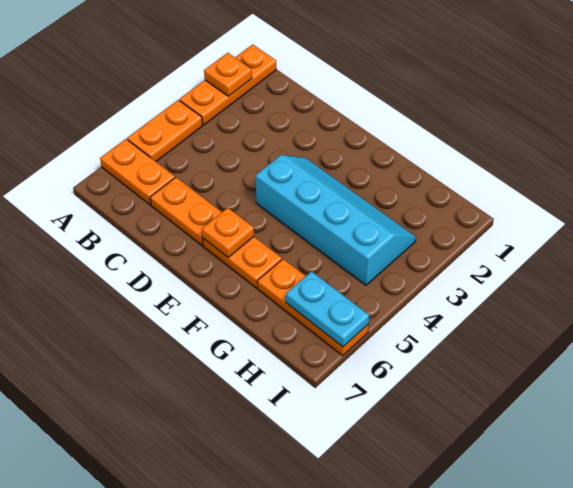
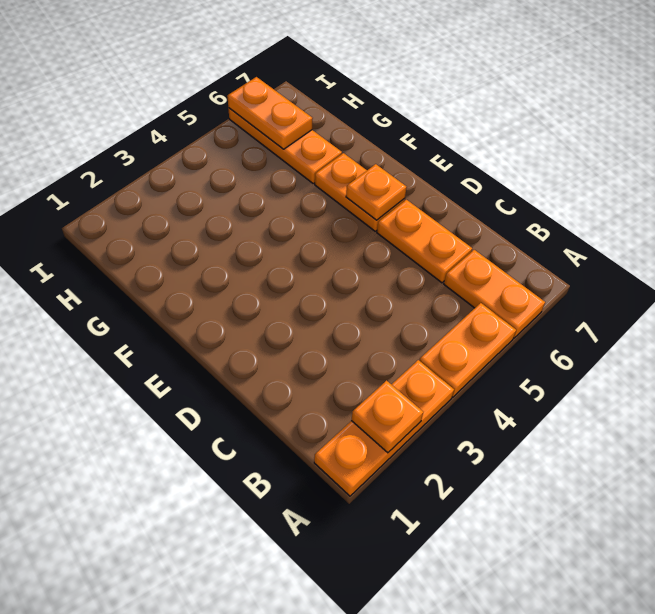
cyan 2x4 slope [255,155,416,285] -> none
cyan 1x2 plate [286,271,369,347] -> orange 1x2 plate [227,77,313,149]

